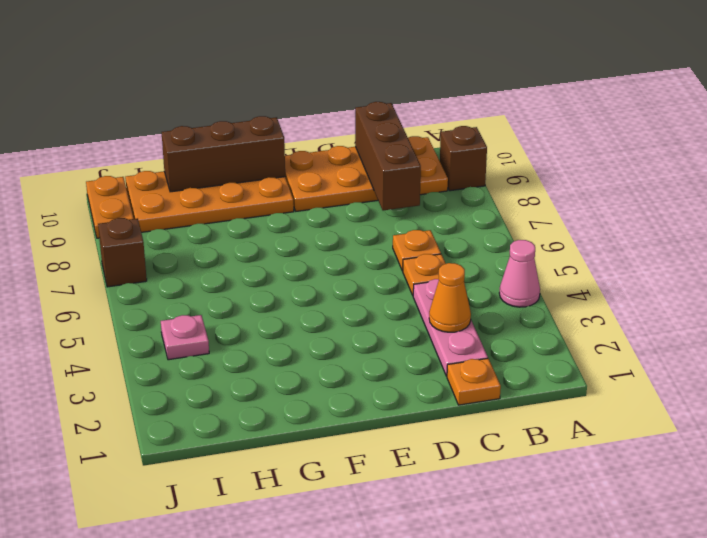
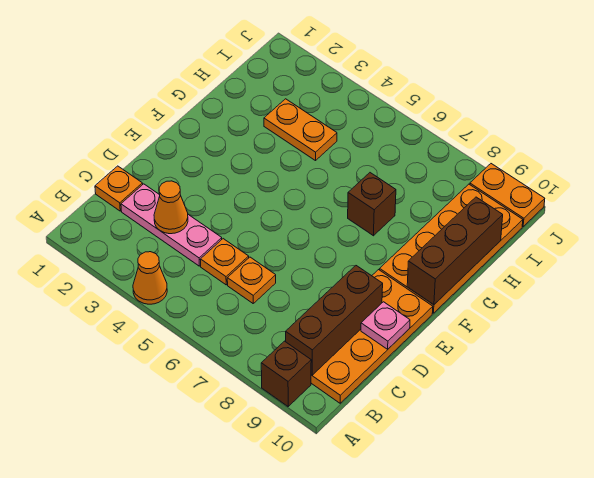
pink 1x1 cone [499,240,540,307] -> orange 1x1 cone [133,252,167,304]
brown 1x3 brick [355,102,421,211] -> brown 1x3 brick turned to [286,266,383,375]
none -> orange 1x2 plate [264,99,337,161]
pink 1x1 plate [161,315,209,360] -> pink 1x1 plate moved to [361,302,410,349]
brown 1x1 brick [98,218,147,287] -> brown 1x1 brick moved to [348,173,396,236]

